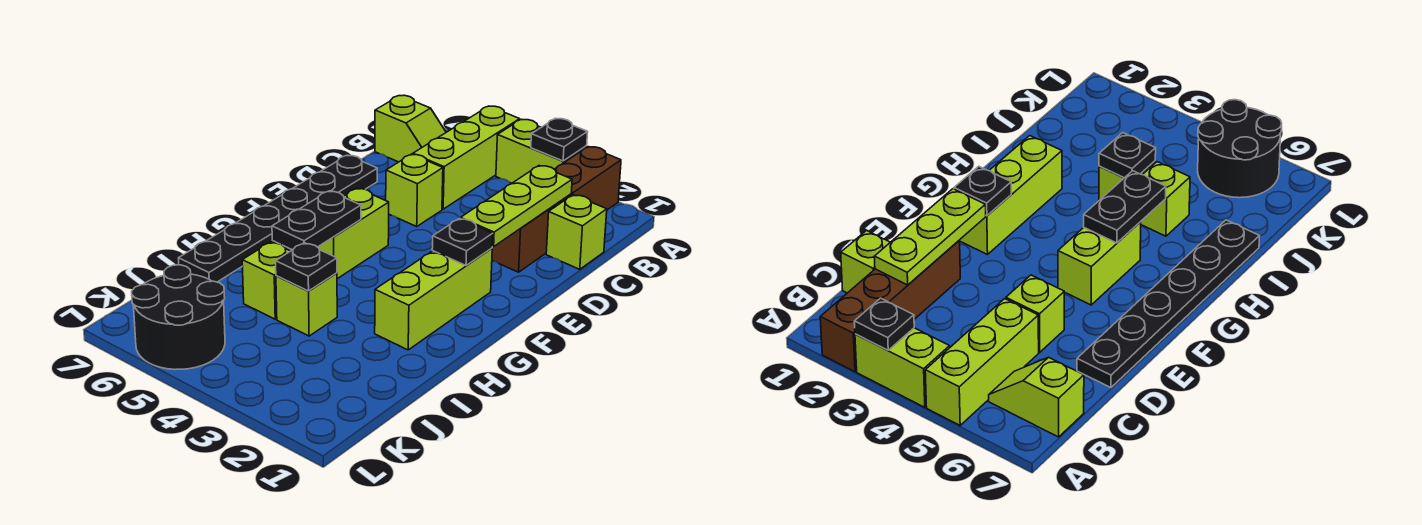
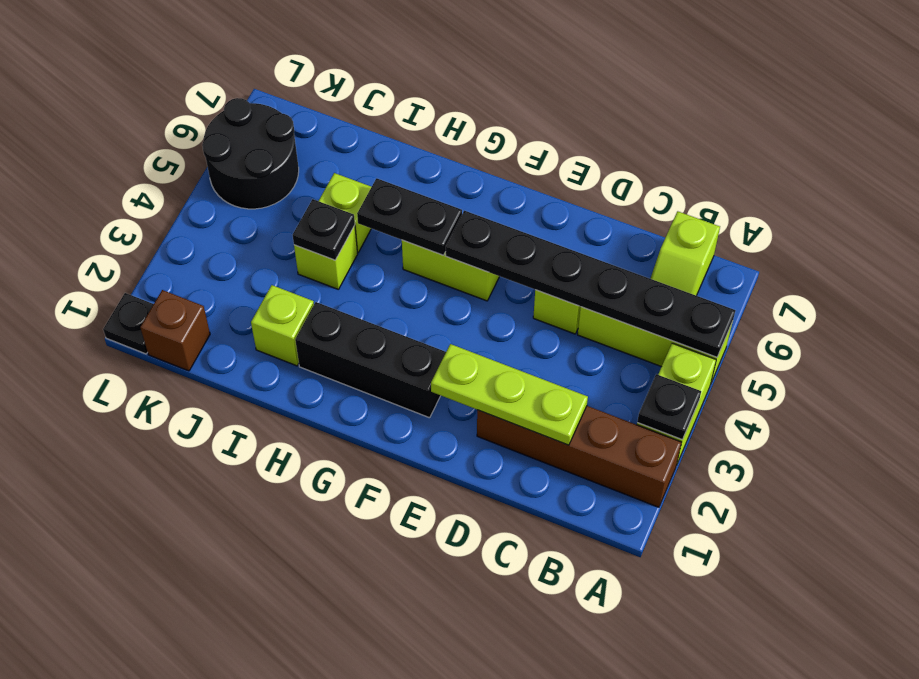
lime 1x1 brick [546,195,607,269] -> lime 1x1 brick moved to [251,285,314,366]
black 1x6 plate [179,155,377,282] -> black 1x6 plate moved to [446,211,735,357]
lime 1x3 brick [375,248,492,350] -> black 1x3 brick [295,302,446,418]
black 1x1 plate [432,218,493,265] -> black 1x1 plate moved to [103,293,154,354]
none -> brown 1x1 brick [140,290,210,371]

